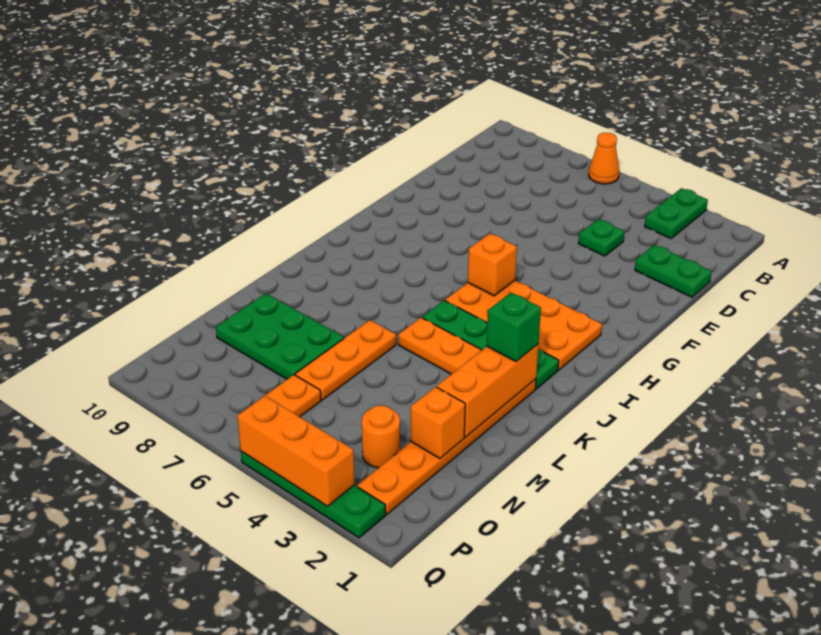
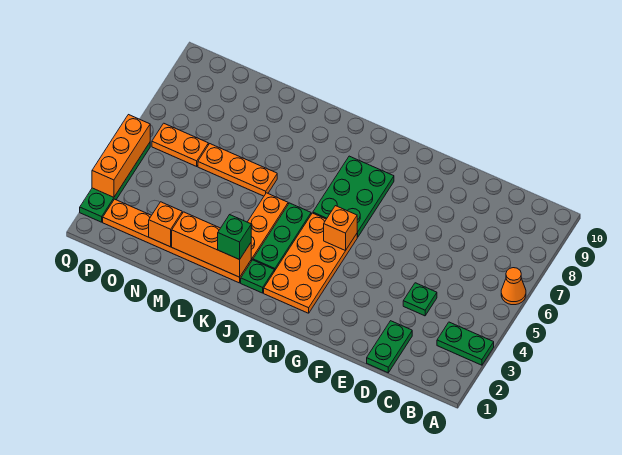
green 2x3 plate [216,293,344,379] -> green 2x3 plate moved to [313,156,394,237]
orange 1x1 round brick [362,406,400,468] -> none

